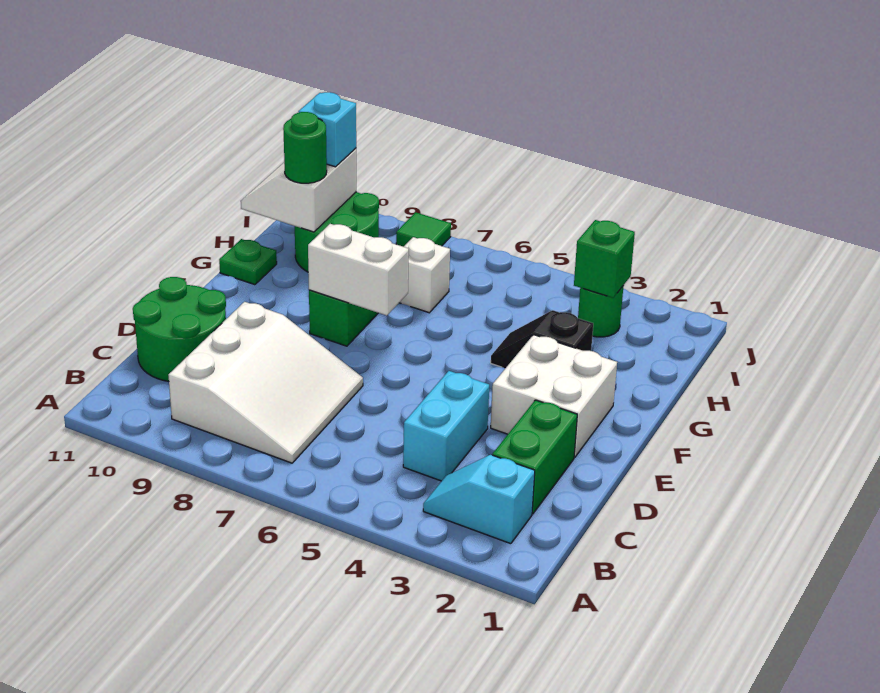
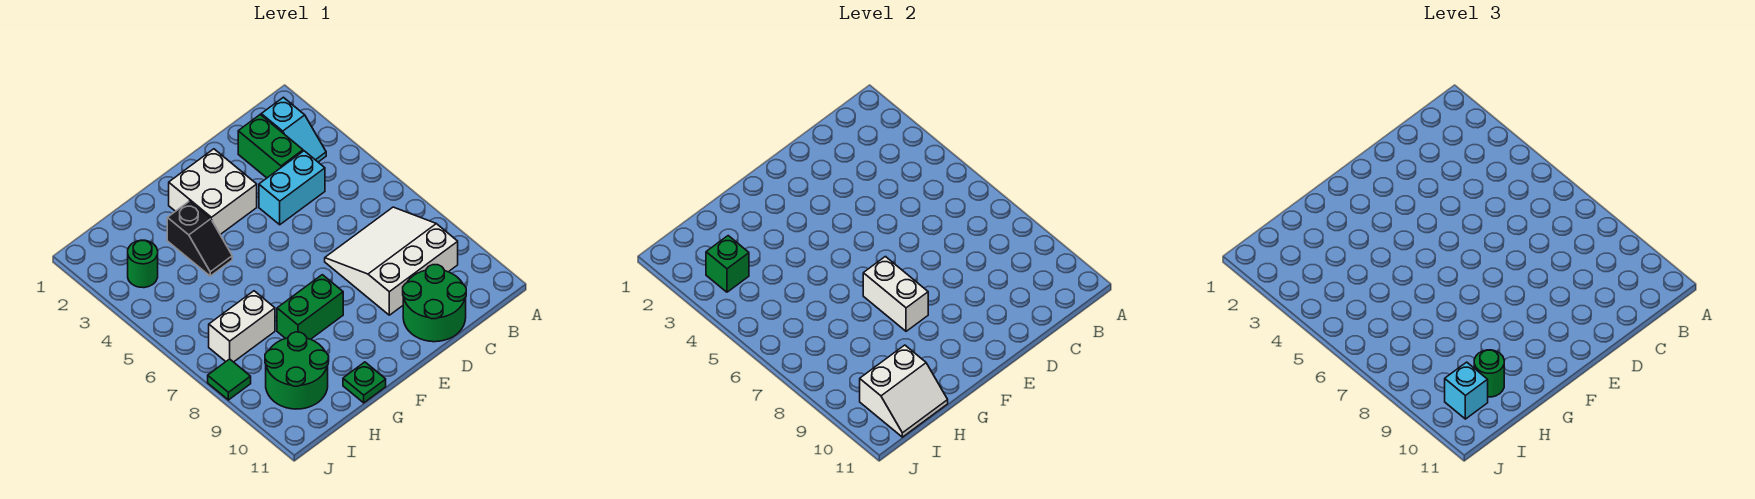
green 1x2 brick [493,400,577,514] -> green 1x2 brick turned to [238,115,303,178]
white 1x1 brick [399,237,450,313] -> white 1x2 brick [209,291,275,362]

